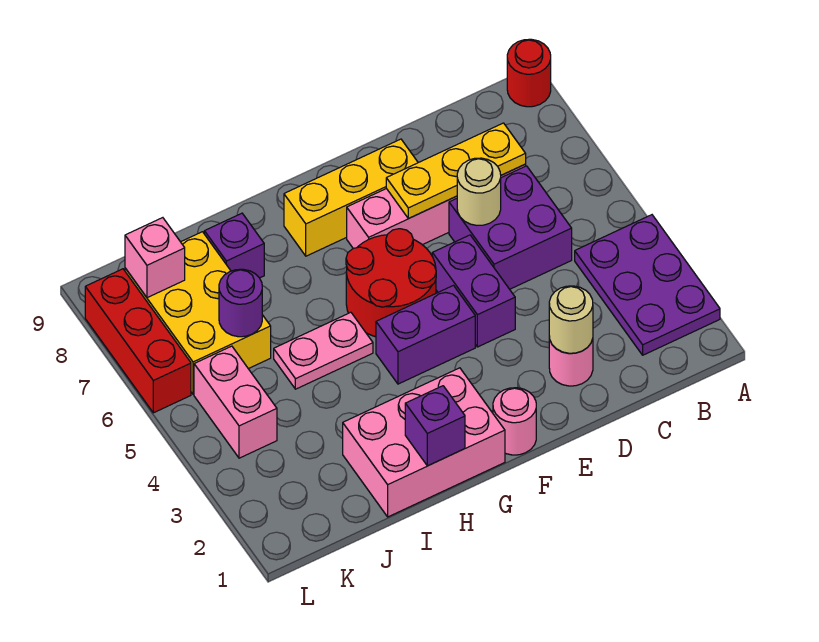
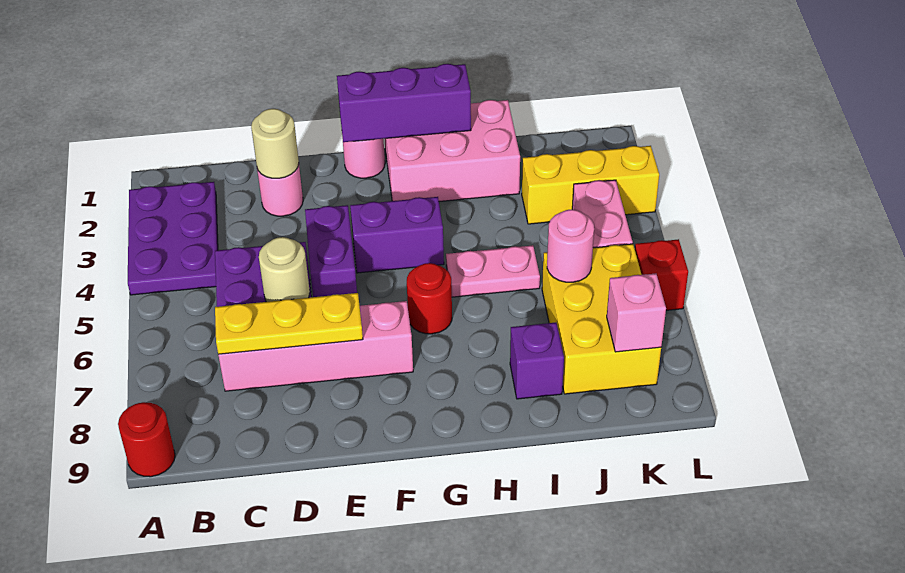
yellow 1x3 brick [284,139,418,256] -> yellow 1x3 brick moved to [522,146,659,224]
red 2x2 round brick [346,229,436,337] -> red 1x1 round brick [407,263,452,334]
purple 1x1 brick [405,386,465,466] -> purple 1x3 brick [337,64,471,142]
purple 1x1 round brick [219,269,262,337] -> pink 1x1 round brick [547,209,594,282]
red 1x3 brick [85,269,191,413] -> red 1x1 brick [635,239,688,310]

